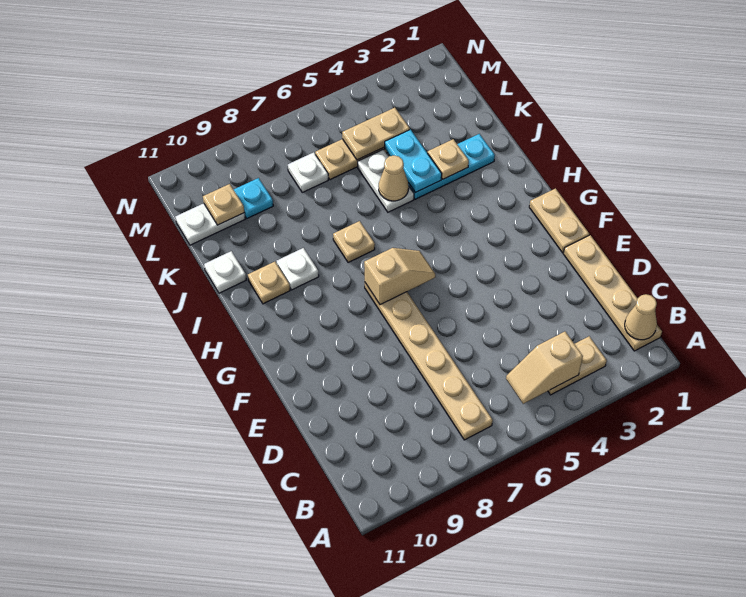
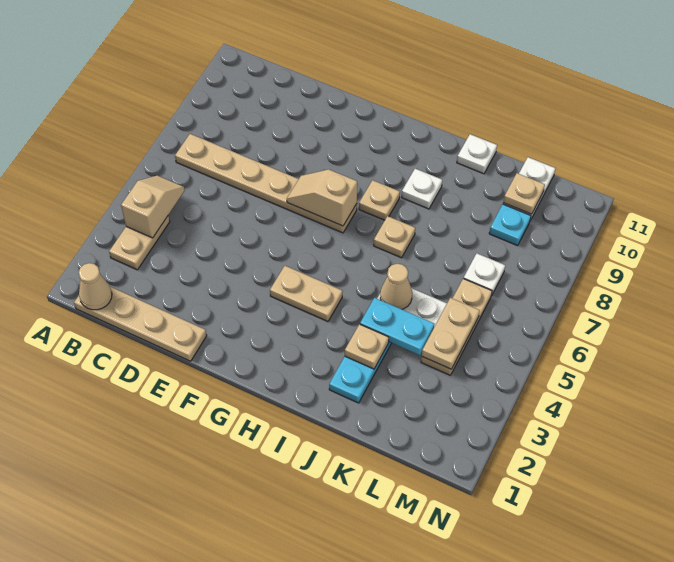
tan 1x2 plate [529,188,589,253] -> tan 1x2 plate moved to [270,266,343,321]
tan 1x2 slope [364,248,435,305] -> tan 1x2 slope turned to [287,169,357,226]
tan 1x1 plate [248,262,290,304] -> tan 1x1 plate moved to [359,180,400,220]

